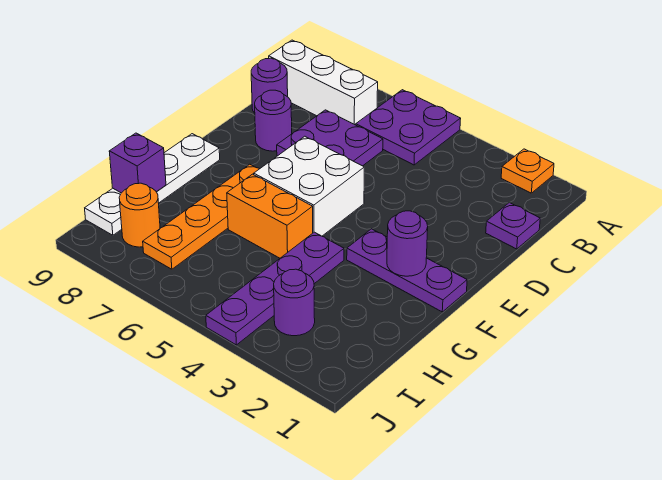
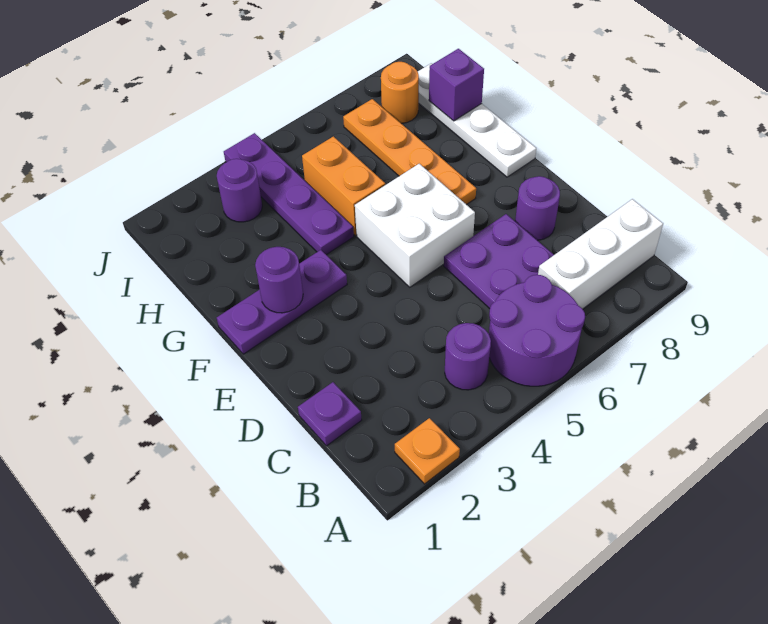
purple 2x2 plate [356,90,461,165] -> purple 2x2 round brick [489,275,585,386]
purple 1x1 round brick [251,58,288,113] -> purple 1x1 round brick moved to [445,323,491,390]
orange 1x2 brick [227,174,313,258] -> orange 1x2 brick turned to [302,136,385,236]

